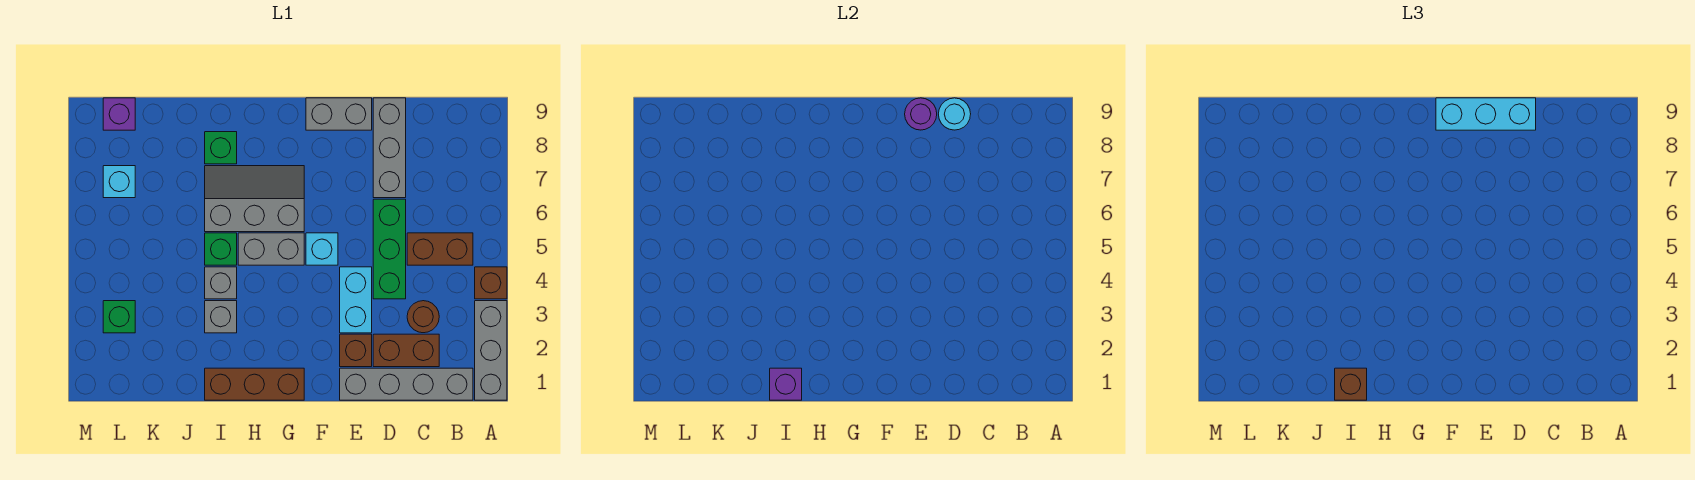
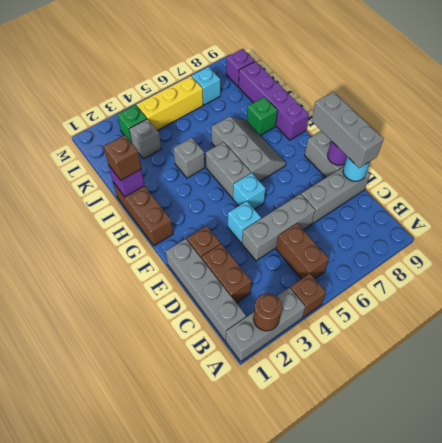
brown 1x1 round brick [407,301,439,333] -> brown 1x1 round brick moved to [253,293,282,331]
green 1x3 brick [373,199,406,299] -> grey 1x3 brick [242,194,315,261]
cyan 1x3 brick [1436,98,1536,130] -> grey 1x3 brick [312,92,384,168]
cyan 1x2 brick [340,267,372,333] -> cyan 1x1 brick [228,201,261,243]
none -> purple 1x4 brick [238,61,309,140]
grey 1x1 brick [205,301,237,333] -> grey 1x1 brick moved to [129,119,161,159]
green 1x1 brick [205,233,237,265] -> none
none -> yellow 1x3 brick [137,76,203,130]

